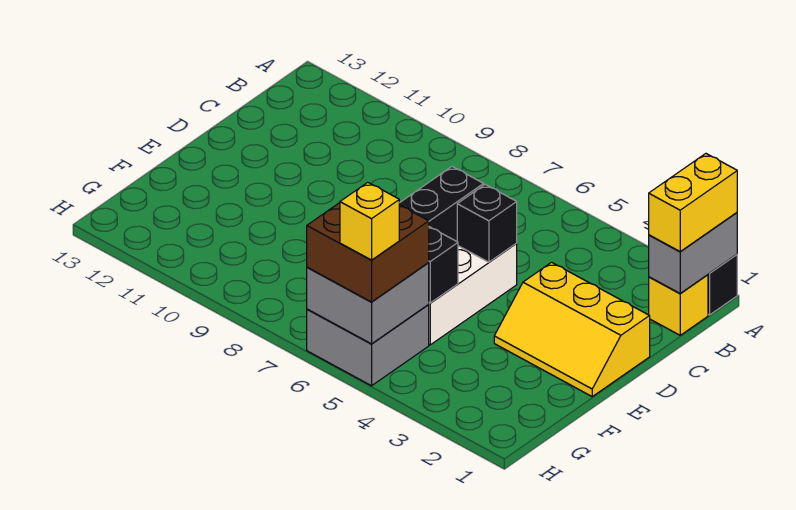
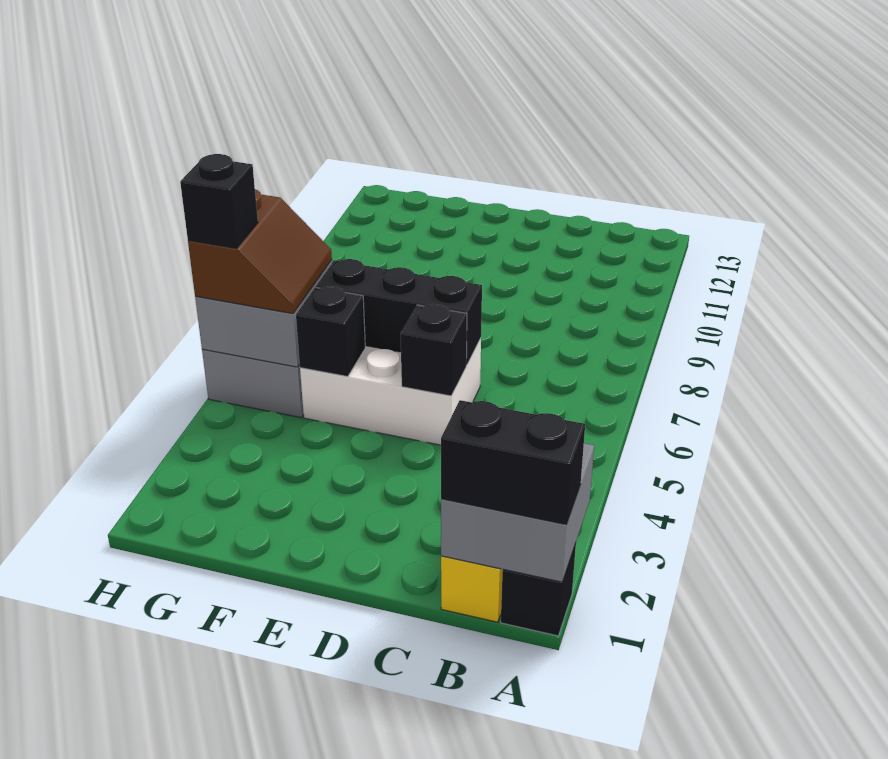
grey 1x2 brick [649,213,737,294] -> grey 2x2 brick [441,443,594,582]
yellow 1x2 brick [649,154,737,252] -> black 1x2 brick [441,400,585,525]
yellow 2x3 slope [494,262,650,396] -> none
brown 2x2 brick [307,203,429,302] -> brown 2x2 slope [188,189,332,314]
yellow 1x1 brick [340,182,399,260] -> black 1x1 brick [180,154,258,248]

